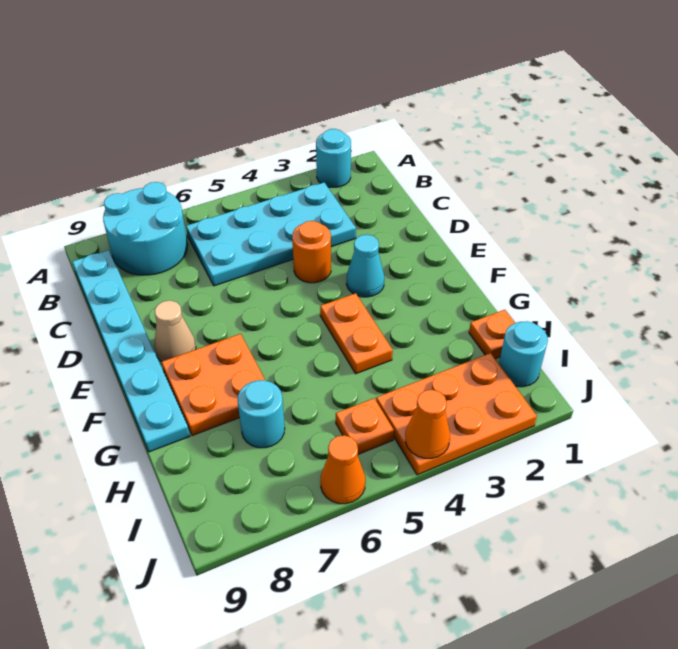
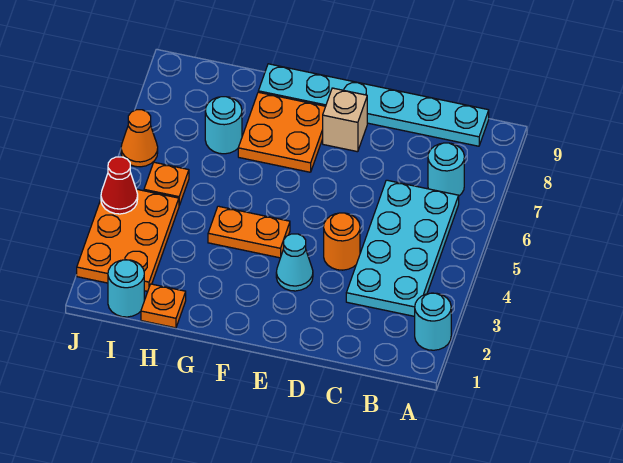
cyan 2x2 round brick [103,182,188,275] -> cyan 1x1 round brick [428,143,464,196]
tan 1x1 cone [154,300,196,361] -> tan 1x1 brick [323,88,367,152]
orange 1x1 cone [405,390,450,458] -> red 1x1 cone [101,157,138,214]

